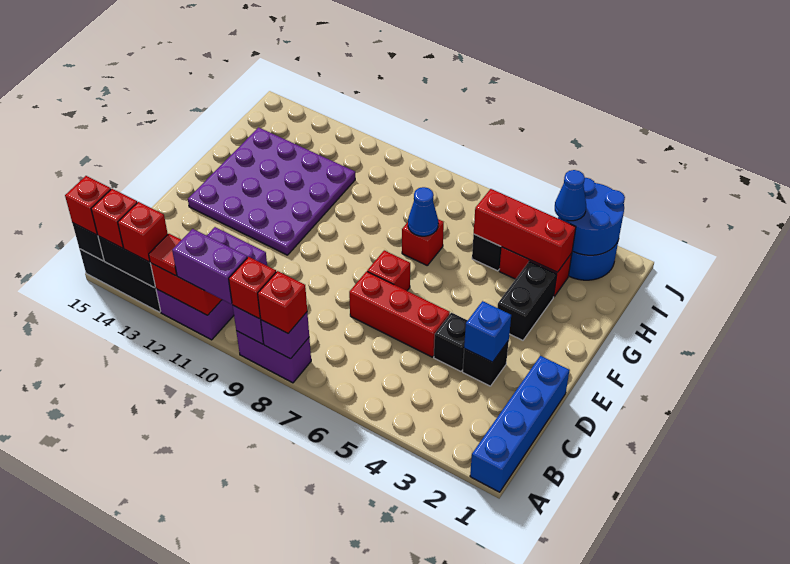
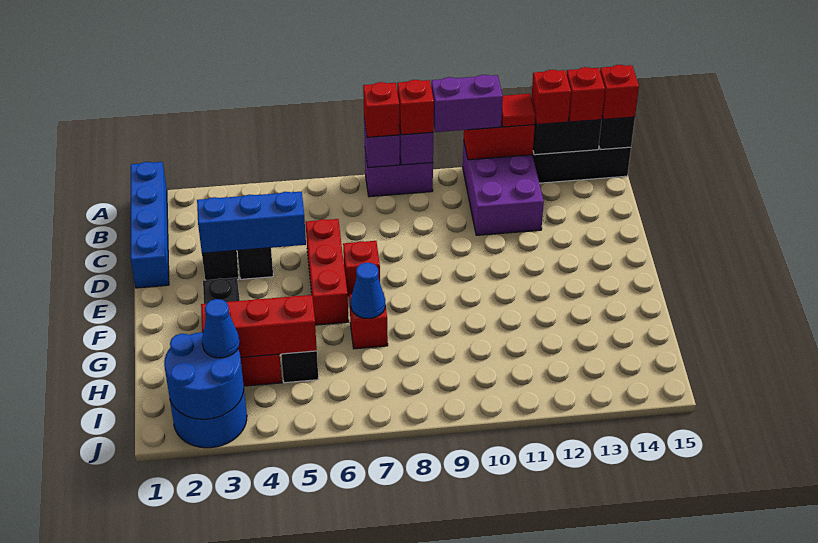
blue 1x1 brick [464,301,511,362] -> blue 1x3 brick [197,192,306,253]
red 1x3 brick [349,271,450,357] -> red 1x3 brick turned to [306,219,349,325]
purple 4x4 plate [188,127,355,255] -> none

